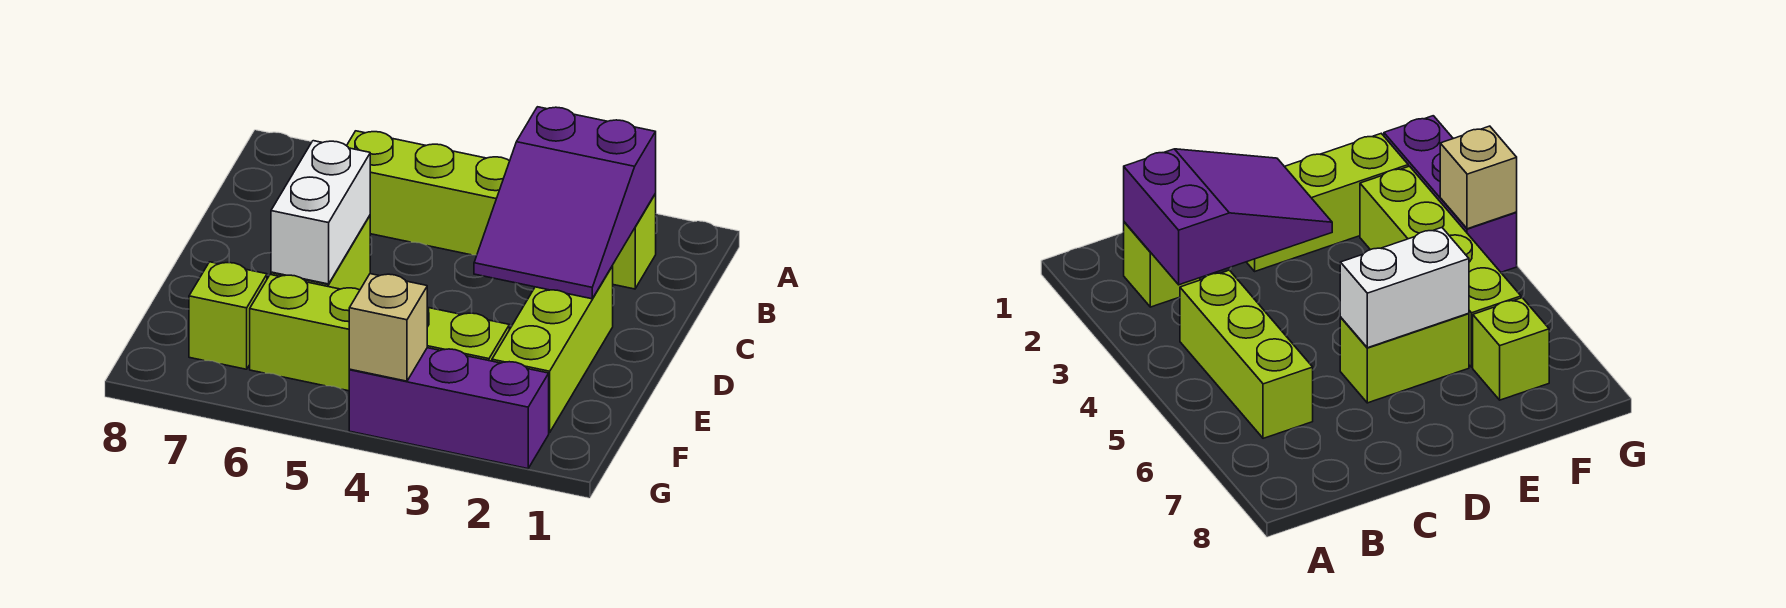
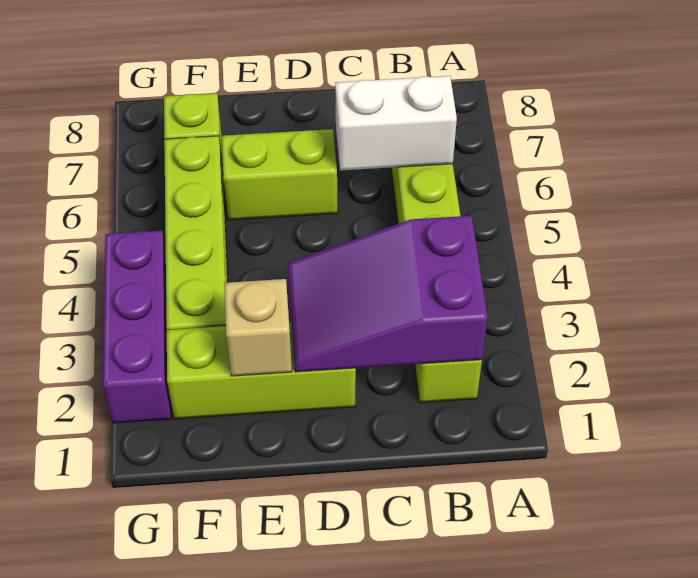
white 1x2 brick [271,141,370,284] -> white 1x2 brick moved to [335,76,457,171]
tan 1x1 brick [349,274,427,381] -> tan 1x1 brick moved to [224,279,292,376]

